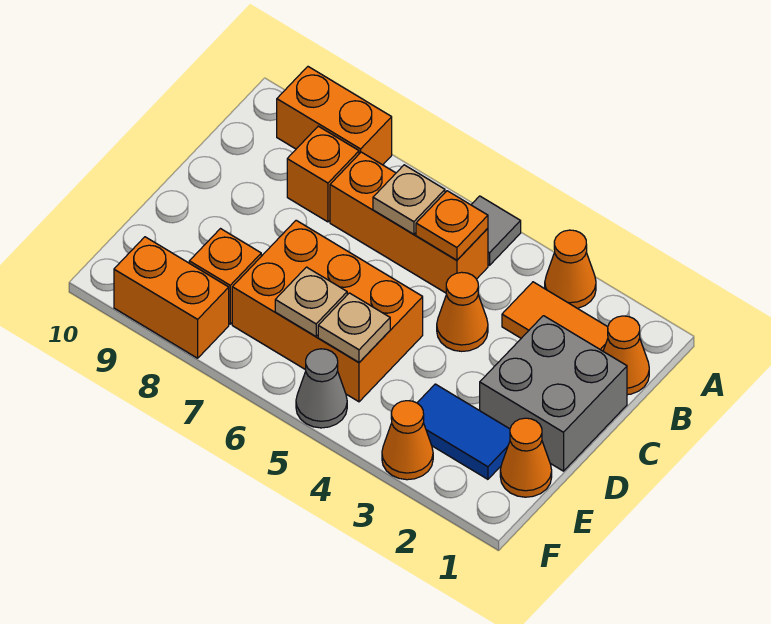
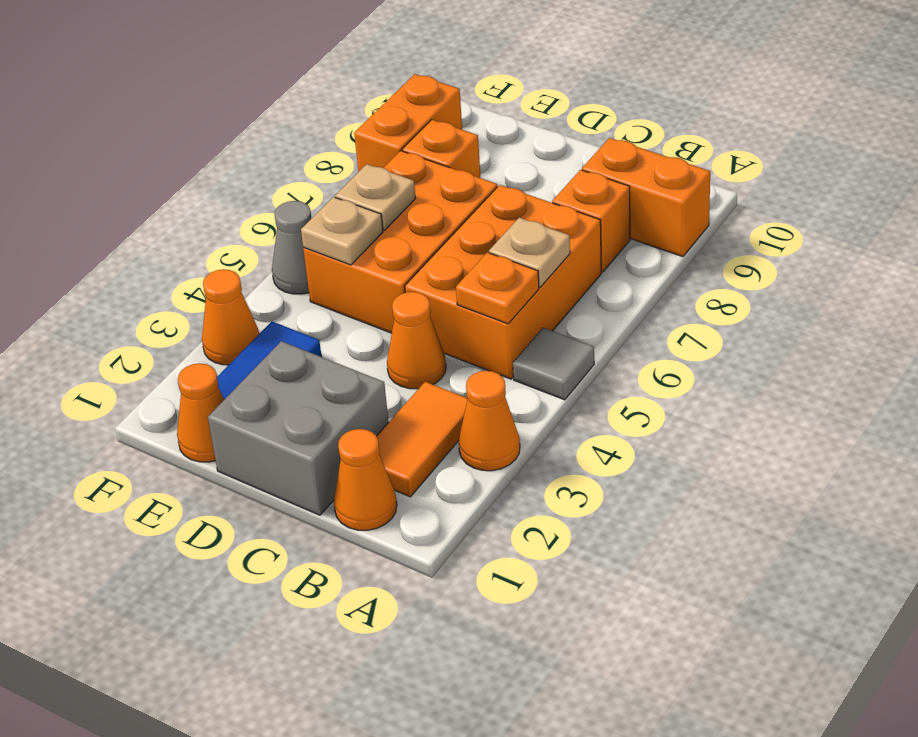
orange 1x2 brick [277,67,392,165] -> orange 1x2 brick turned to [582,138,710,257]
orange 1x3 brick [330,152,488,293] -> orange 2x3 brick [405,185,601,379]

